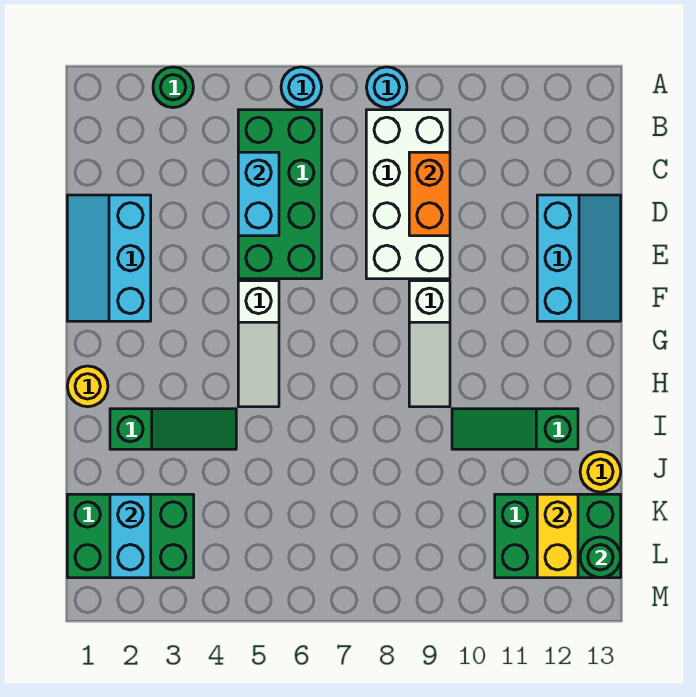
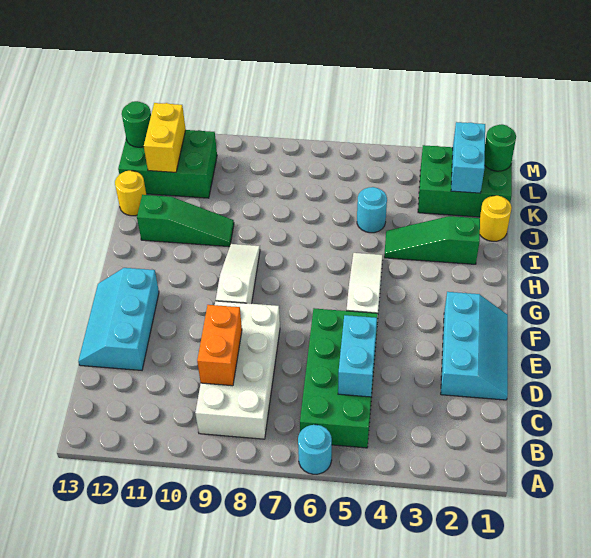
green 1x1 round brick [153,67,193,108] -> green 1x1 round brick moved to [485,124,516,171]
cyan 1x1 round brick [366,67,407,108] -> cyan 1x1 round brick moved to [357,187,387,233]
yellow 1x1 round brick [67,366,108,407] -> yellow 1x1 round brick moved to [480,196,512,241]

